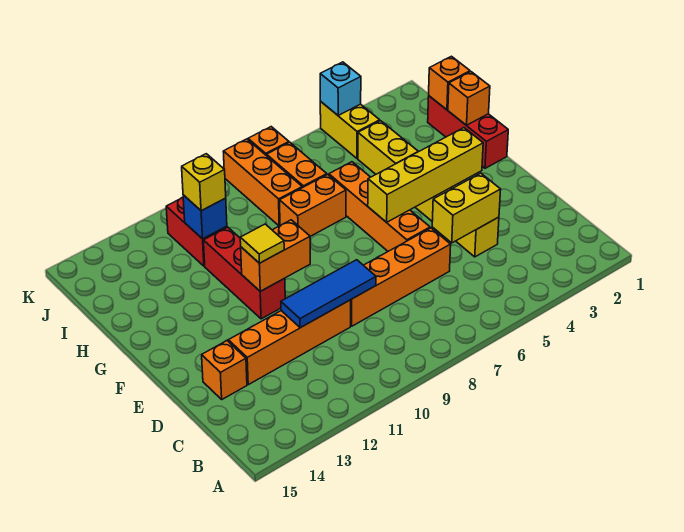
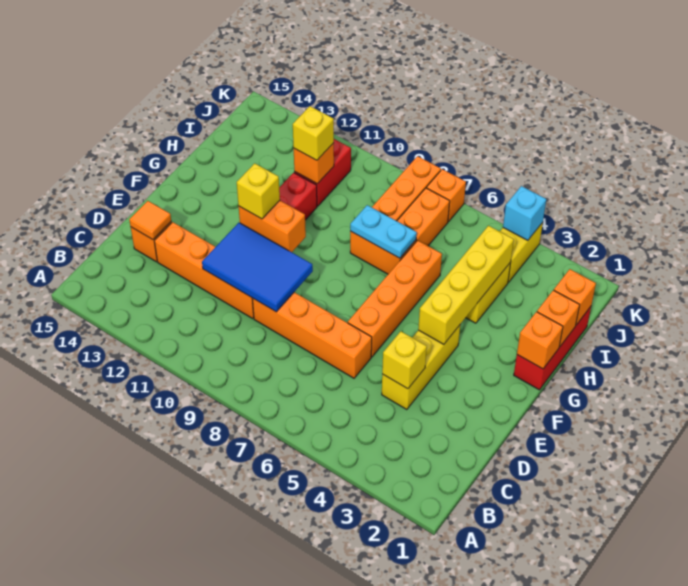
yellow 1x2 brick [432,173,501,243] -> yellow 1x1 brick [382,331,427,389]
blue 1x3 tile [281,260,376,328] -> blue 2x3 tile [202,223,313,312]
none -> orange 1x1 tile [129,201,171,240]
yellow 1x4 brick [368,128,483,222] -> yellow 1x4 brick turned to [418,226,514,344]
yellow 1x1 tile [240,224,284,263] -> yellow 1x1 brick [237,163,280,219]
none -> orange 1x1 brick [517,312,563,369]
none -> cyan 1x2 plate [350,205,417,258]
blue 1x1 brick [183,195,227,239] -> orange 1x1 brick [294,143,334,184]

